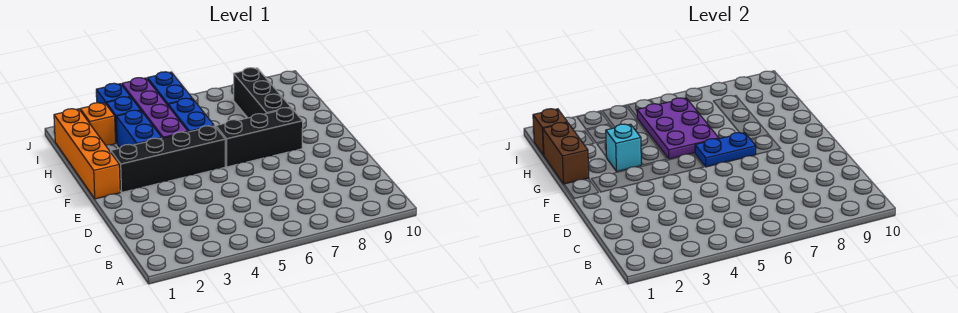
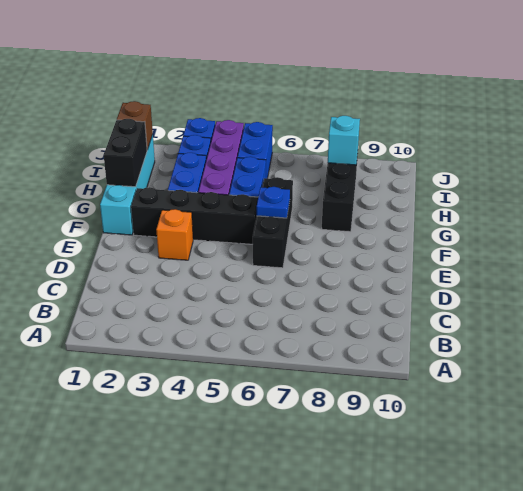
orange 1x4 brick [54,109,120,199] -> cyan 1x4 brick [100,135,155,235]
black 1x3 brick [216,108,303,167] -> black 1x3 brick turned to [253,177,293,268]
blue 1x2 plate [695,133,756,167] -> blue 1x1 plate [257,187,290,218]
brown 1x2 brick [543,123,589,184] -> black 1x2 brick [104,119,147,187]
cyan 1x1 brick [606,124,641,172] -> cyan 1x1 brick moved to [328,116,360,165]
purple 2x3 plate [637,98,719,159] -> none
orange 1x1 brick [80,103,116,145] -> orange 1x1 brick moved to [156,209,193,260]

